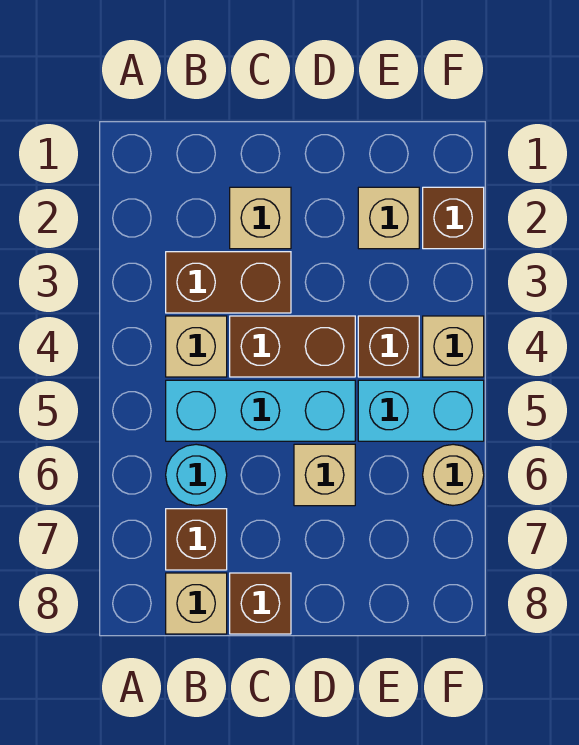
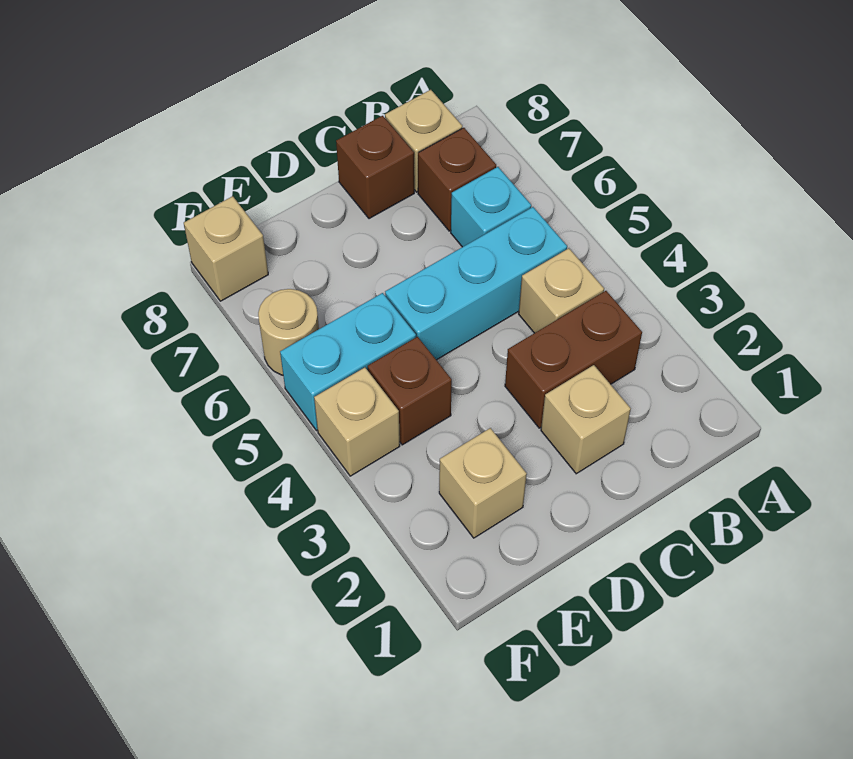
cyan 1x1 round brick [166,444,227,506] -> cyan 1x1 brick [451,167,531,247]
brown 1x2 brick [230,316,355,377] -> none
tan 1x1 brick [294,444,355,506] -> tan 1x1 brick moved to [184,196,268,301]
brown 1x1 brick [423,187,484,249] -> none

